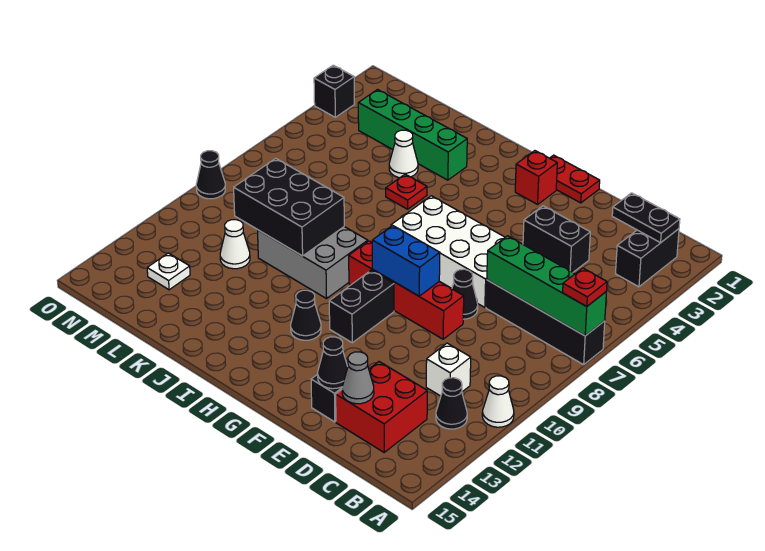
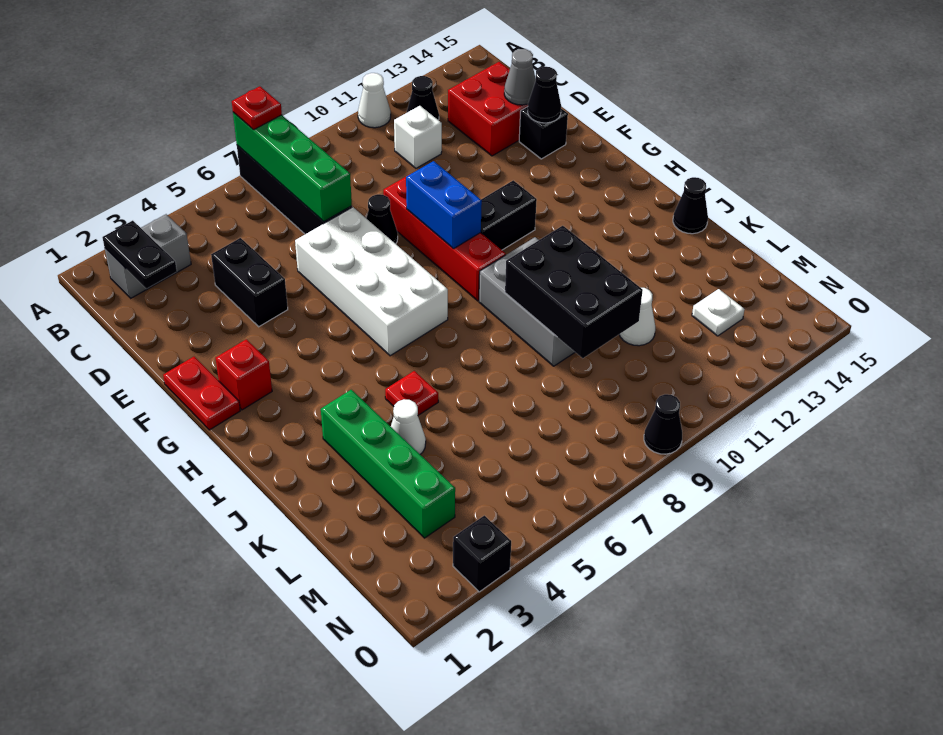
black 1x2 brick [616,229,679,287] -> grey 1x2 brick [105,214,191,298]
black 1x1 cone [291,290,321,340] -> black 1x1 cone moved to [673,177,708,234]

